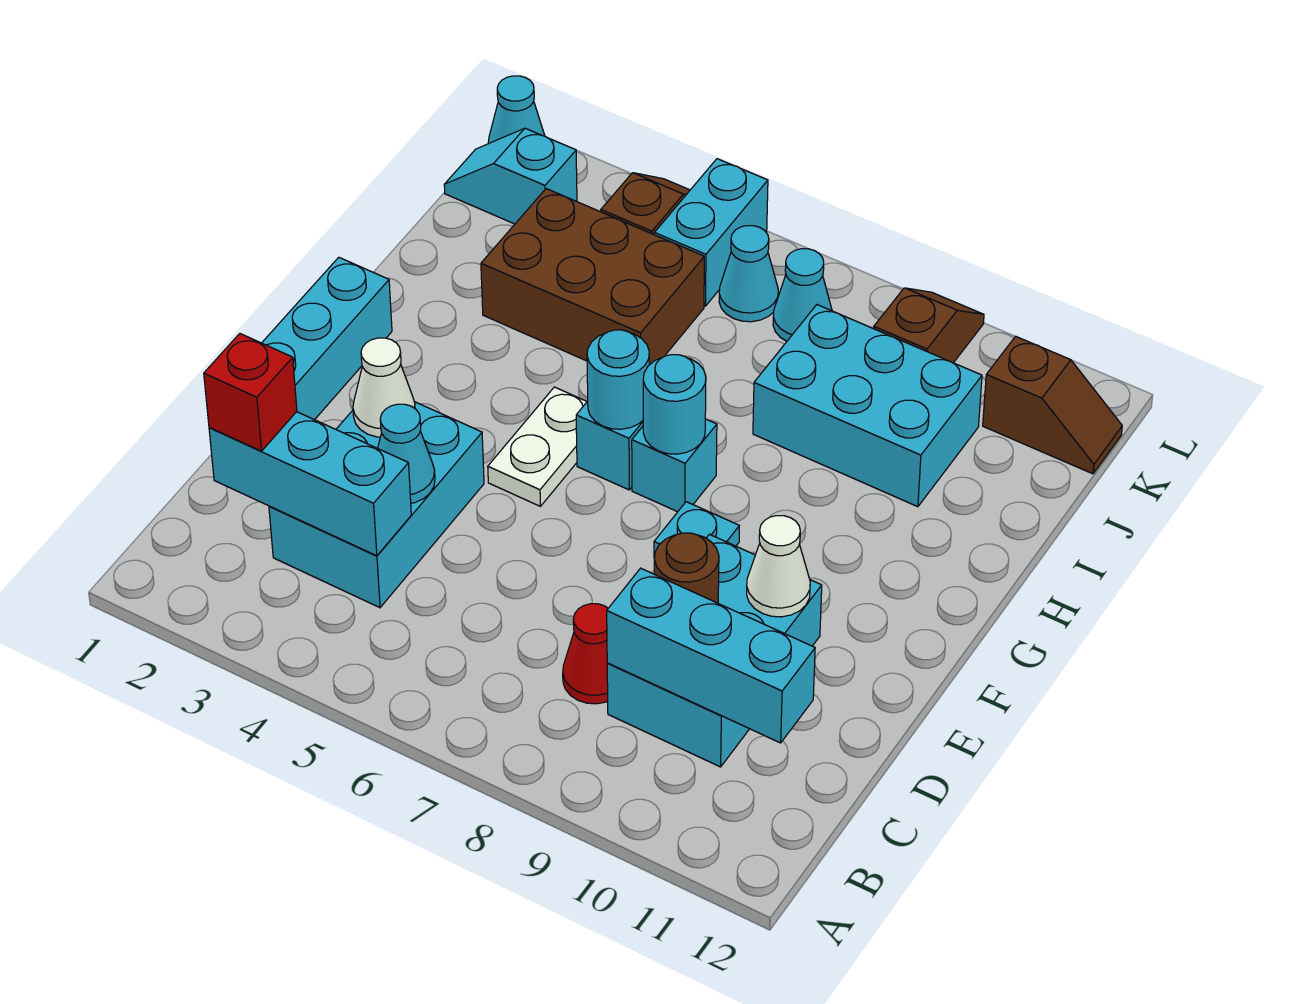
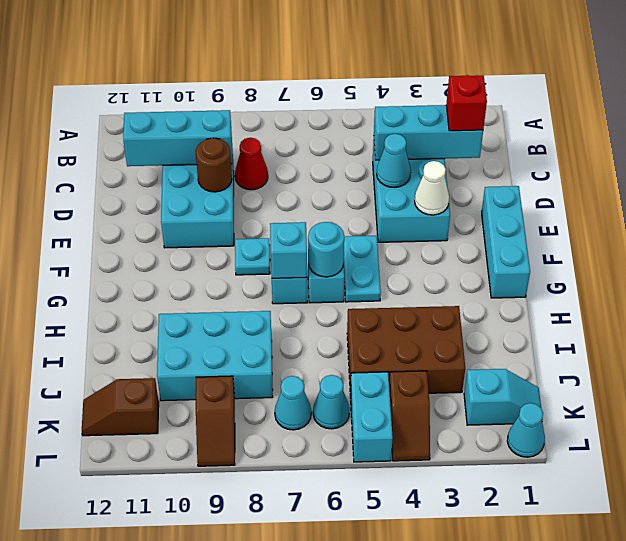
white 1x1 cone [747,516,810,617] -> none
white 1x2 plate [488,387,587,506] -> cyan 1x2 plate [344,236,381,302]
cyan 1x1 round brick [643,355,706,454] -> cyan 1x1 brick [270,222,307,278]

